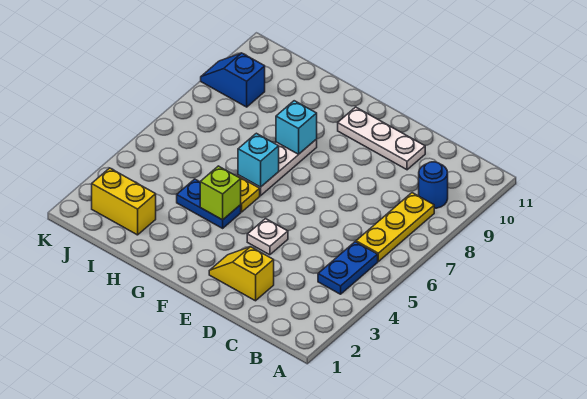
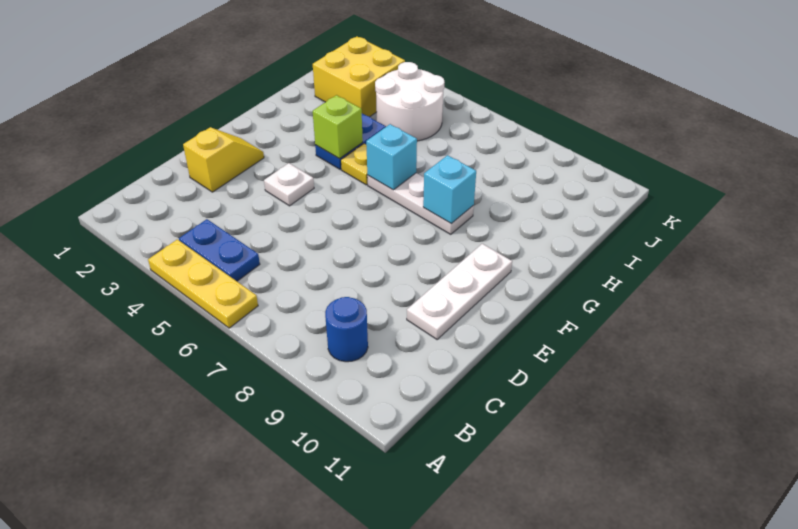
yellow 1x3 plate [356,193,434,261] -> yellow 1x3 plate moved to [148,239,258,328]
yellow 1x2 brick [92,168,156,235] -> yellow 2x2 brick [313,37,405,117]
none -> white 2x2 round brick [375,62,445,141]
blue 1x2 slope [201,53,265,107] -> none

